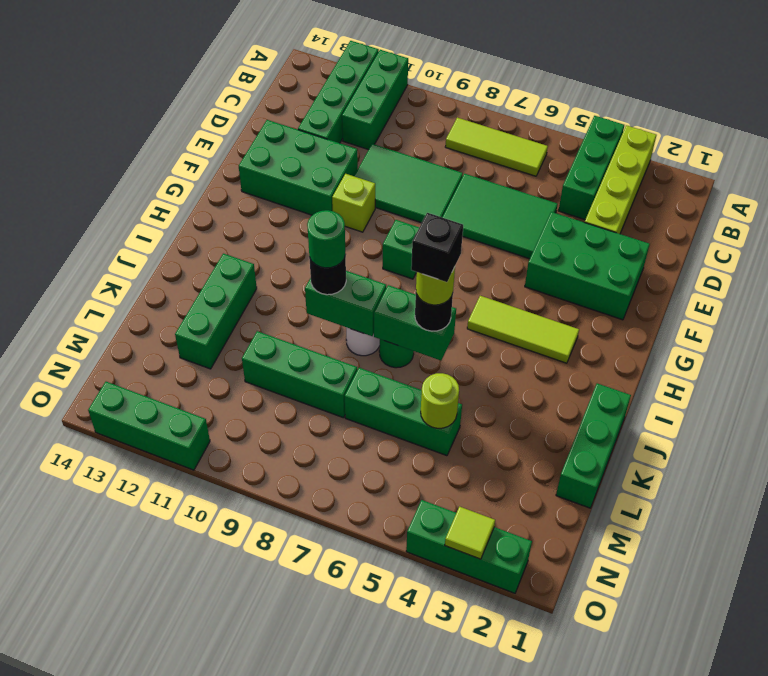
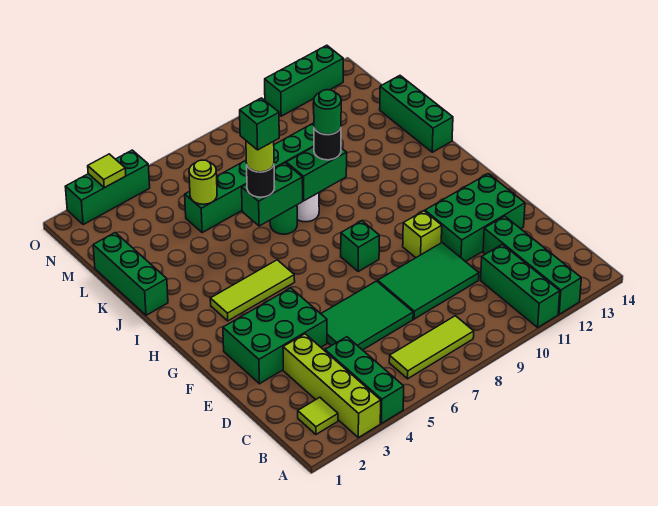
none -> lime 1x1 tile [298,397,338,434]
black 1x1 brick [411,213,463,282] -> green 1x1 brick [240,98,279,150]
green 1x3 brick [175,254,257,369] -> green 1x3 brick moved to [380,76,453,152]

